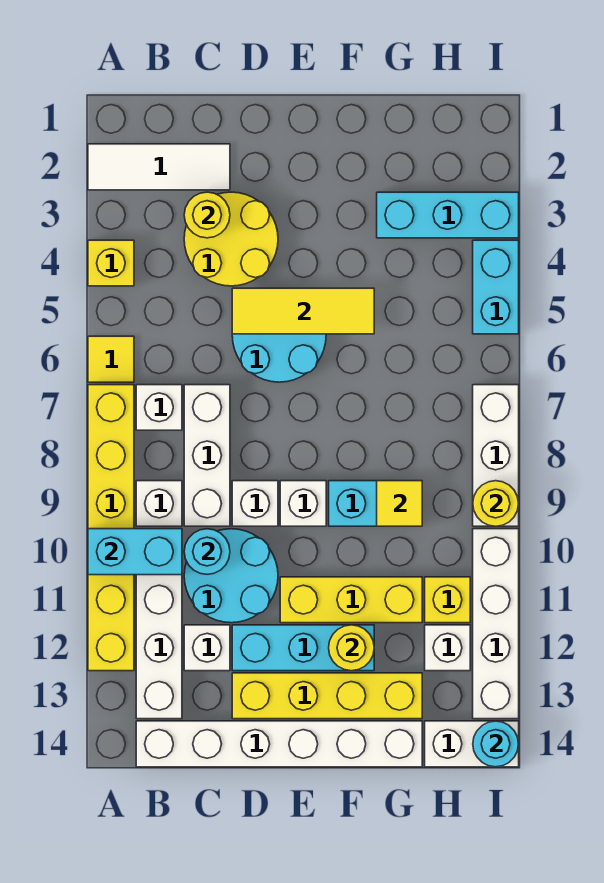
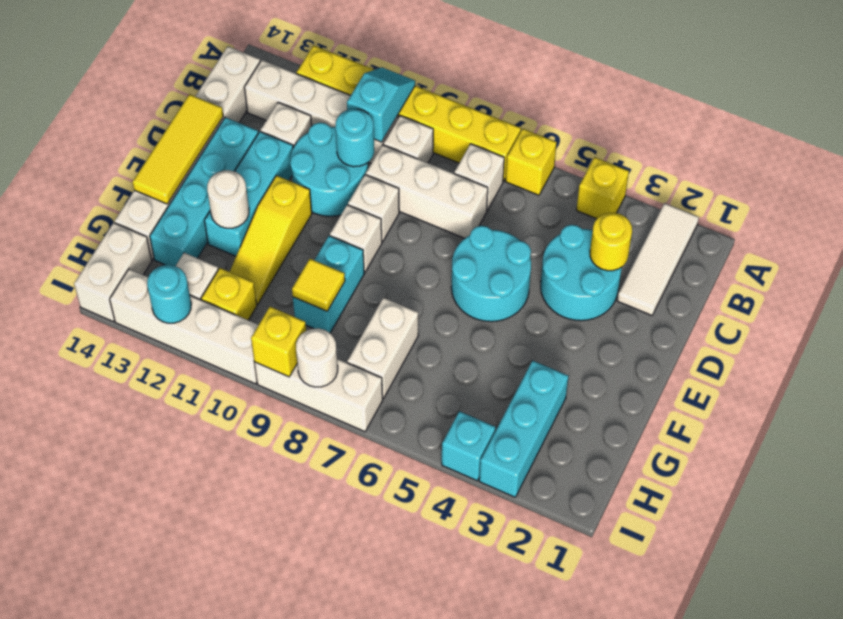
yellow 1x1 tile [88,336,134,382] -> yellow 1x1 brick [506,129,557,195]
cyan 1x2 brick [88,529,182,575] -> cyan 1x2 slope [347,67,415,142]
yellow 2x2 round brick [184,192,278,286] -> cyan 2x2 round brick [541,225,622,321]
yellow 1x3 tile [232,288,374,334] -> yellow 1x3 tile moved to [133,94,223,204]
yellow 1x4 brick [232,673,422,719] -> cyan 1x4 brick [150,117,258,266]
yellow 1x3 brick [280,577,422,623] -> yellow 1x3 slope [230,175,312,304]
yellow 1x1 round brick [329,625,374,671] -> white 1x1 round brick [207,170,249,228]
none -> white 1x2 brick [347,298,418,399]
cyan 1x2 brick [473,240,519,334] -> cyan 1x1 brick [442,411,496,481]
none -> white 1x1 round brick [296,328,338,387]
yellow 1x1 round brick [473,481,519,526] -> yellow 1x1 brick [251,307,306,377]
cyan 1x1 round brick [473,721,519,767] -> cyan 1x1 round brick moved to [147,265,191,323]

